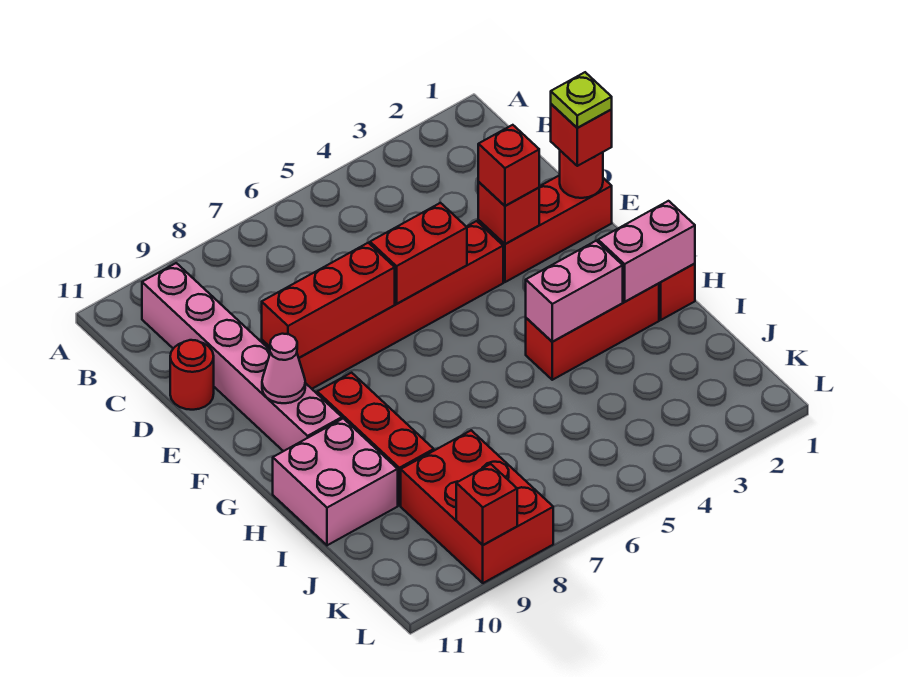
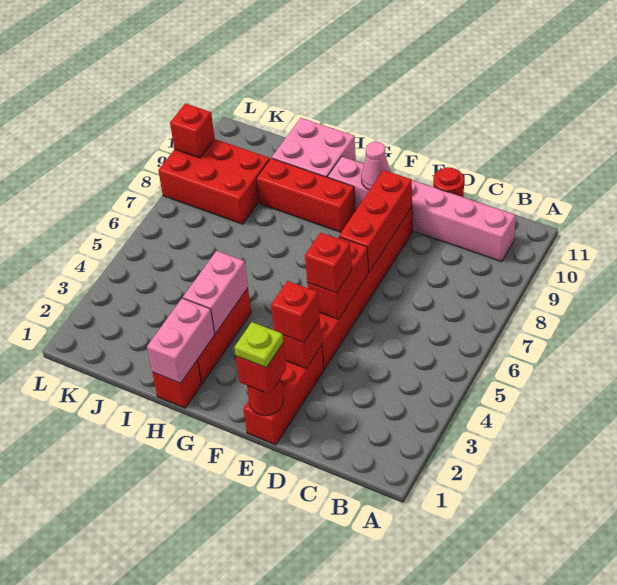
none -> red 1x1 brick [305,233,352,293]

